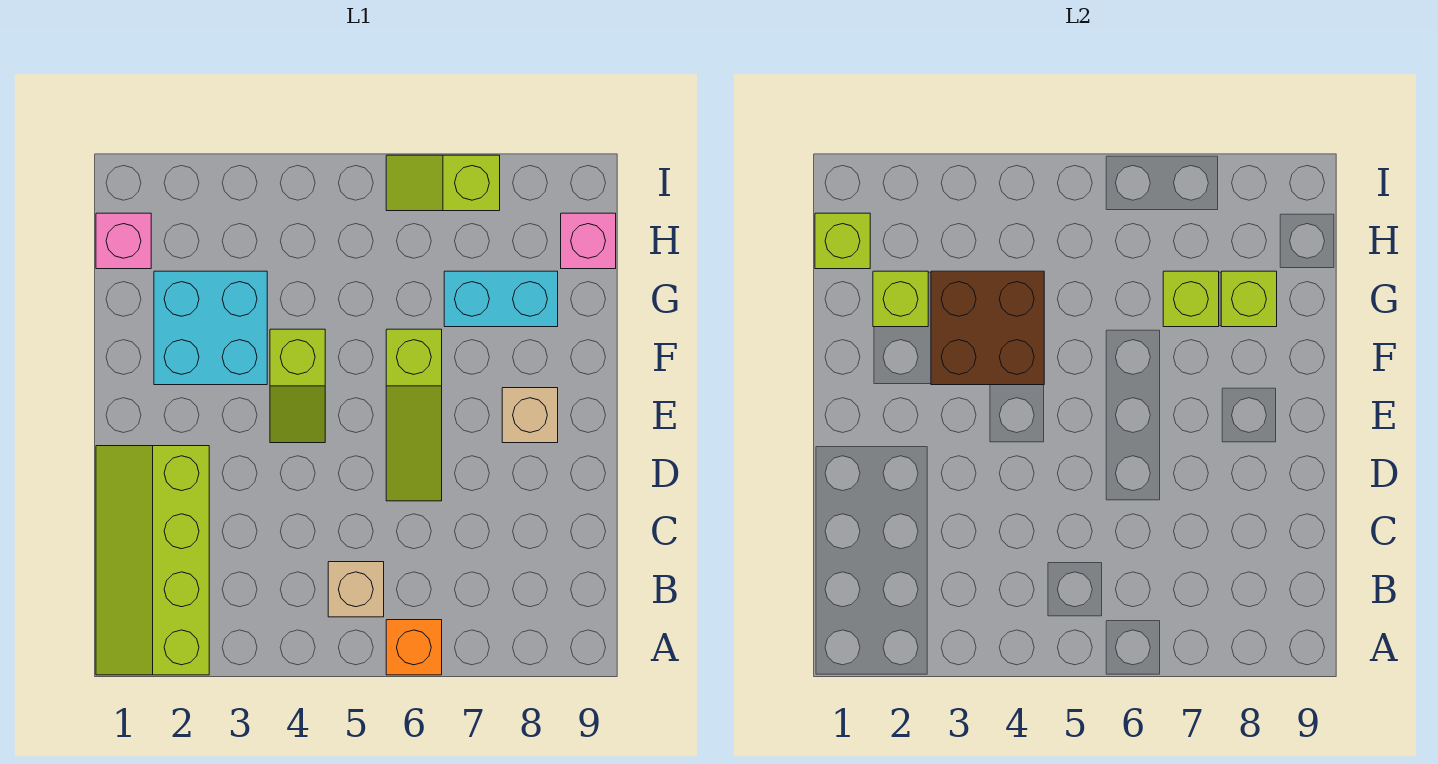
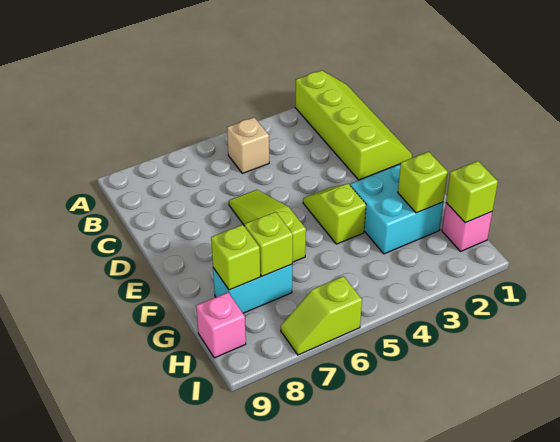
orange 1x1 brick [386,620,442,675] -> none
tan 1x1 brick [502,388,558,443] -> none
brown 2x2 brick [931,271,1044,385] -> none
lime 1x2 slope [386,155,500,211] -> lime 1x2 slope turned to [281,276,362,355]

